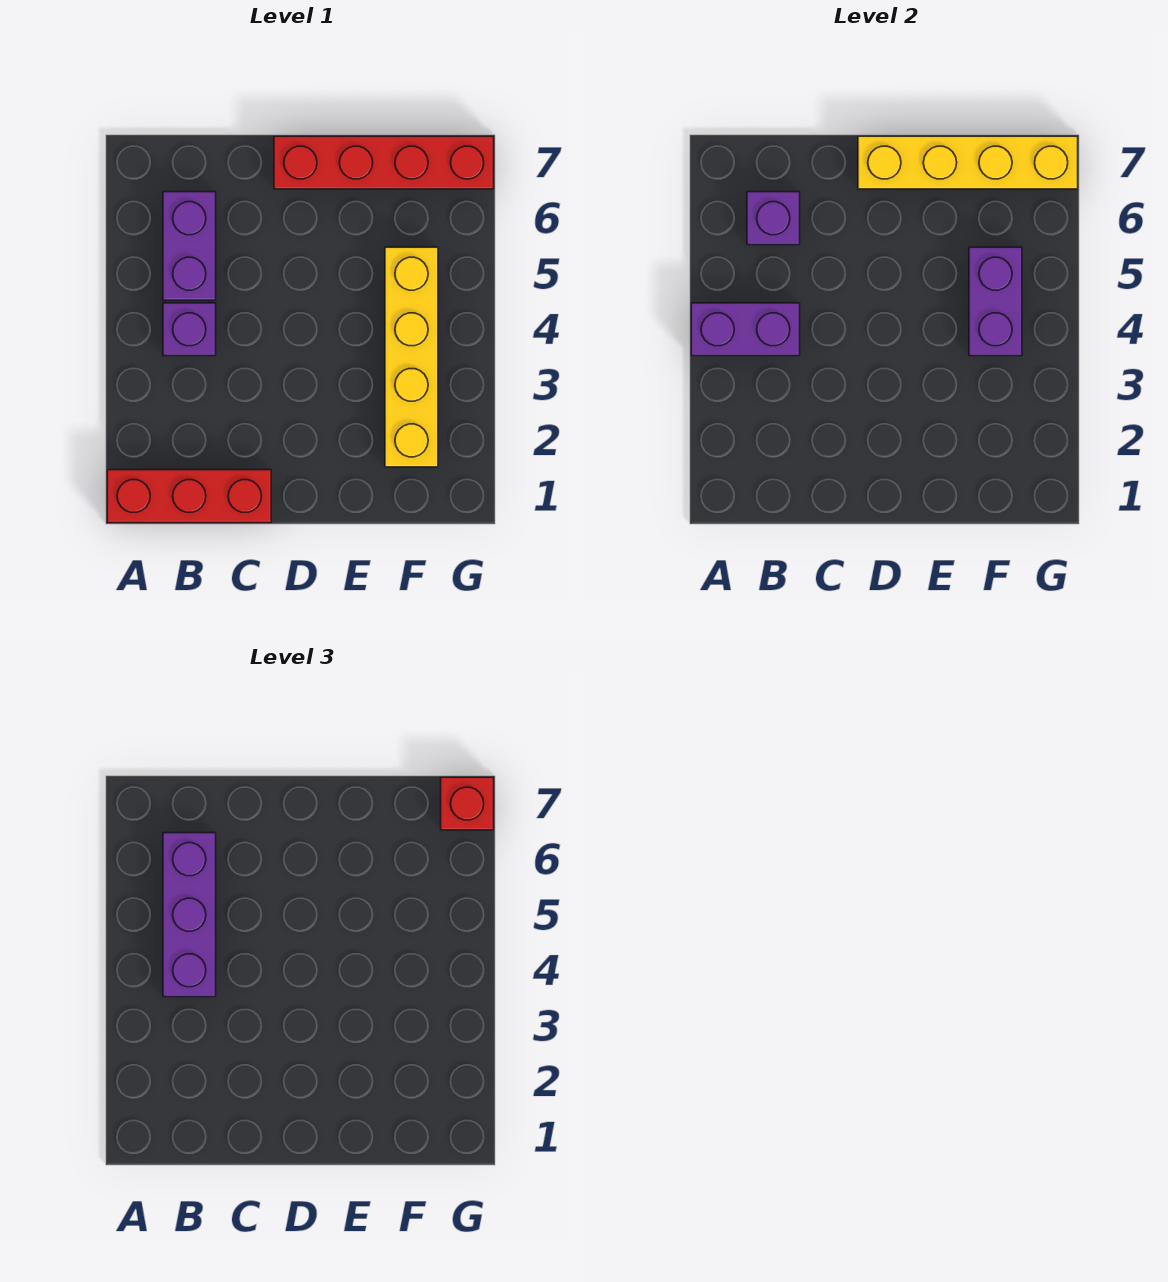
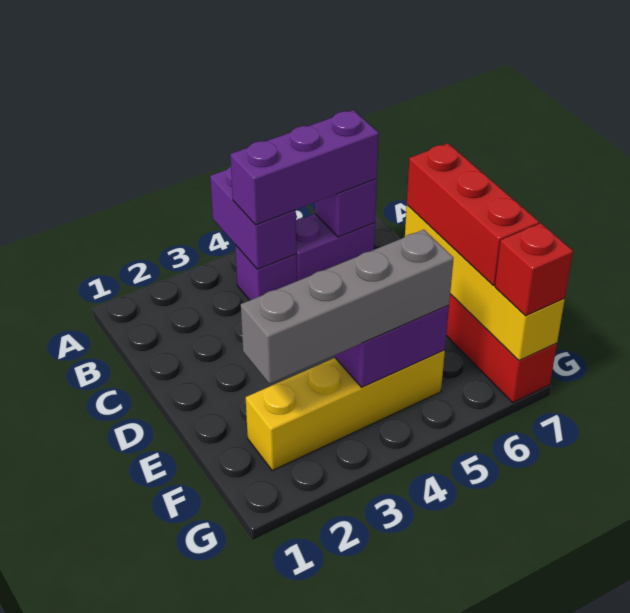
red 1x3 brick [107,470,271,523] -> red 1x3 brick moved to [407,143,539,285]
none -> grey 1x4 brick [241,230,454,384]

